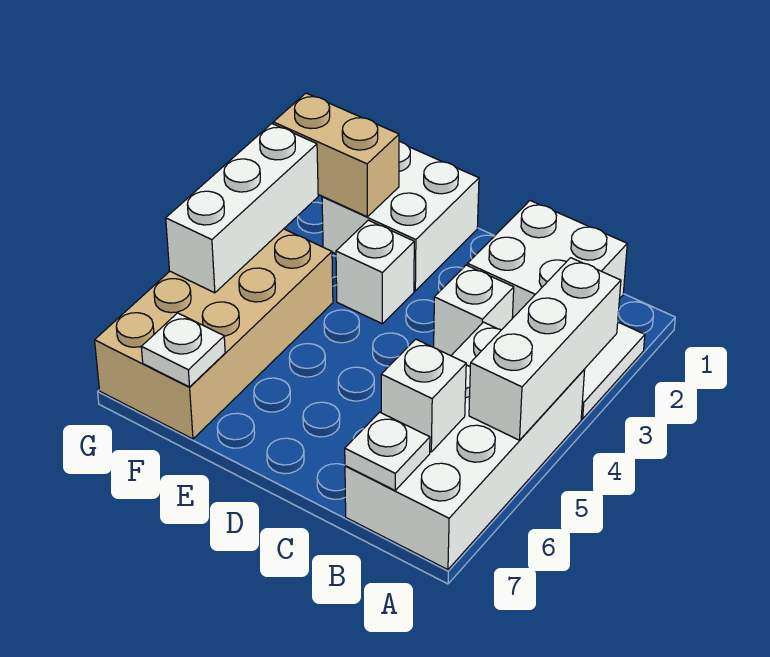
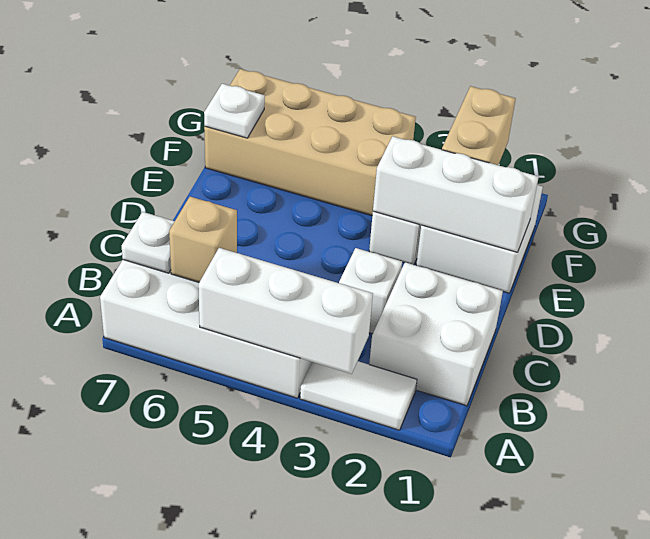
white 1x1 brick [381,339,466,452] -> tan 1x1 brick [169,197,237,282]
white 1x3 brick [166,124,318,293] -> white 1x3 brick moved to [373,136,539,252]

